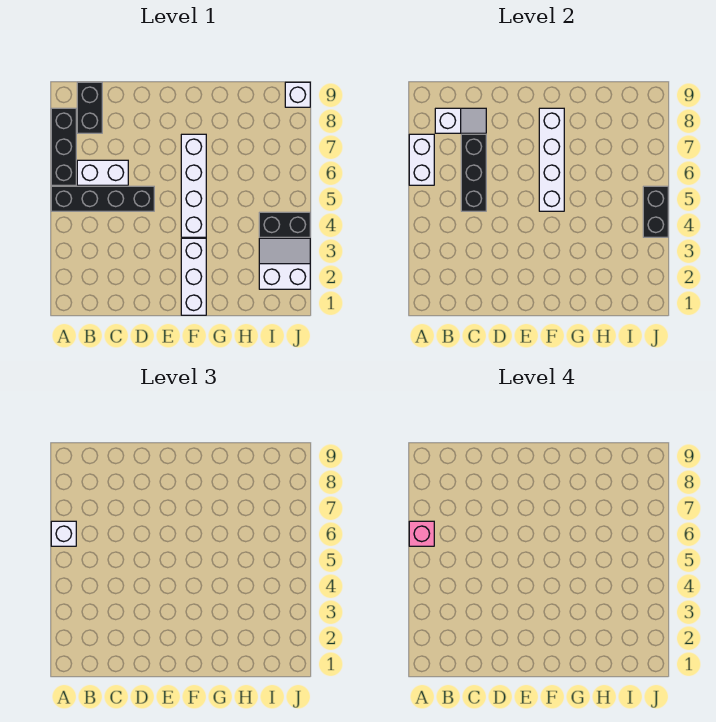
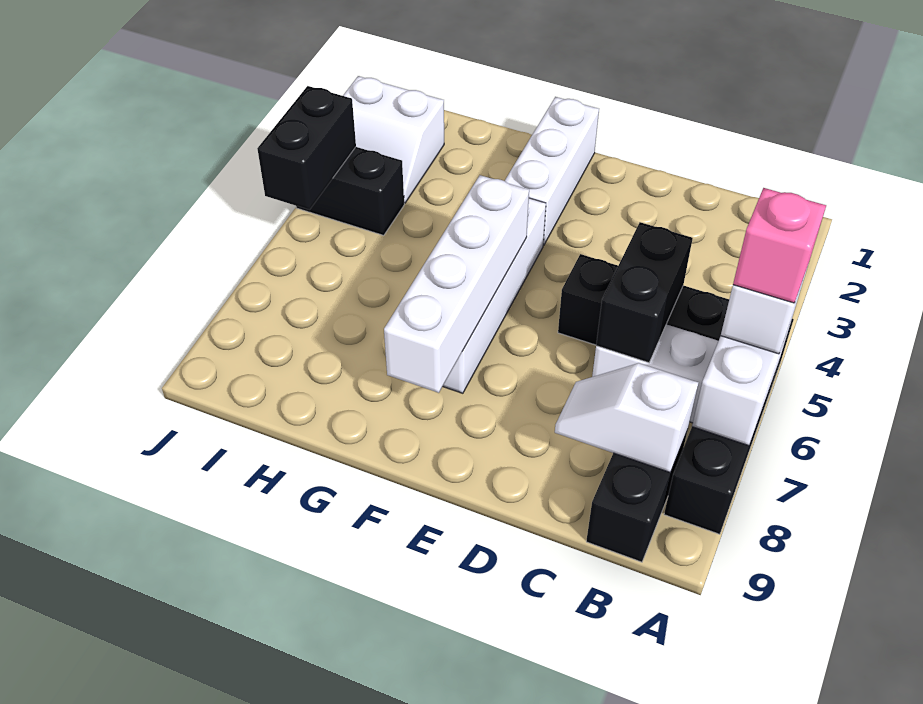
black 1x3 brick [461,134,486,211] -> black 1x2 brick [596,222,693,363]
white 1x1 brick [285,82,310,107] -> none

